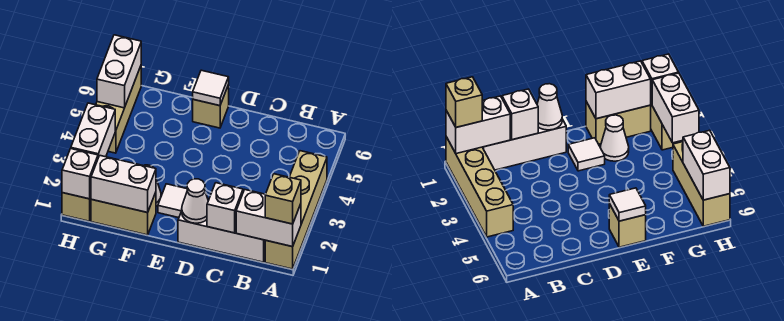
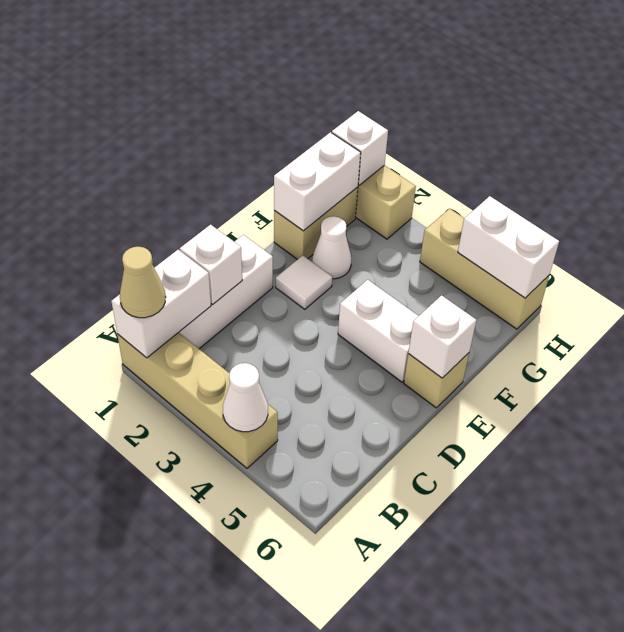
tan 1x1 brick [265,174,301,224] -> tan 1x1 cone [120,247,166,318]
white 1x1 cone [182,179,208,223] -> white 1x1 cone moved to [223,363,268,432]
white 1x1 tile [193,70,229,106] -> white 1x1 brick [408,295,476,378]
white 1x2 brick [71,103,115,157] -> white 1x2 brick moved to [338,280,418,382]

